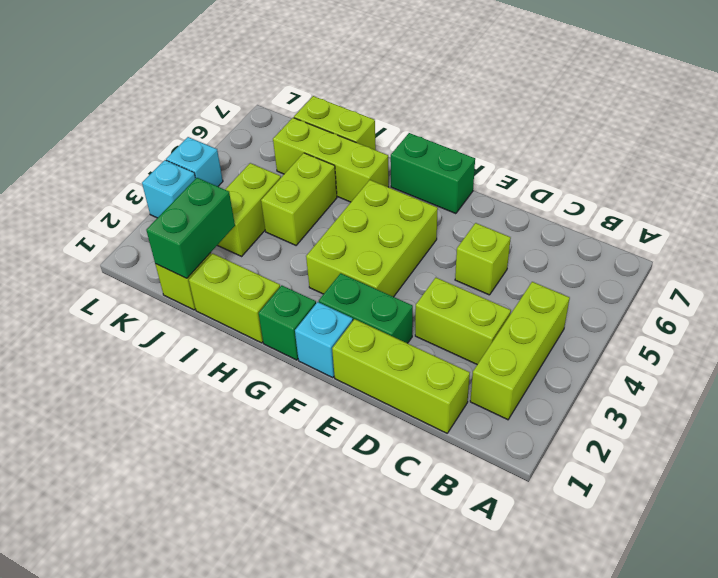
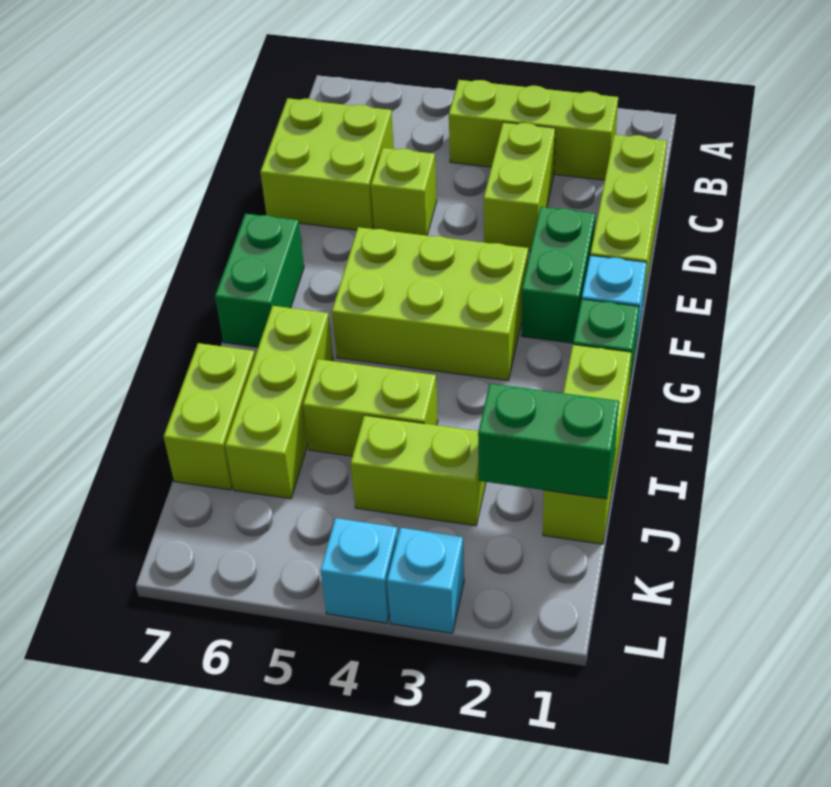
none -> lime 2x2 brick [260,98,394,230]

